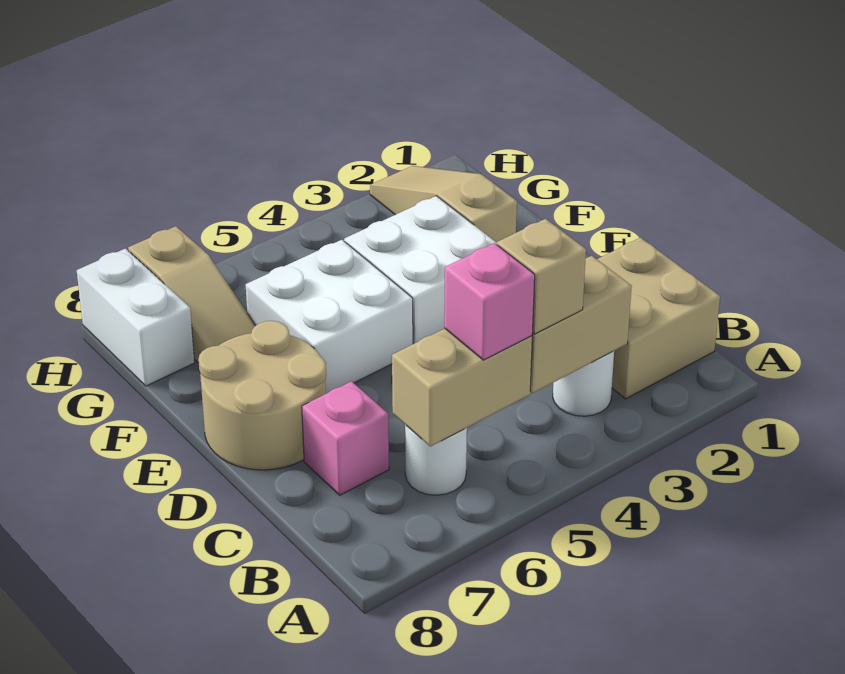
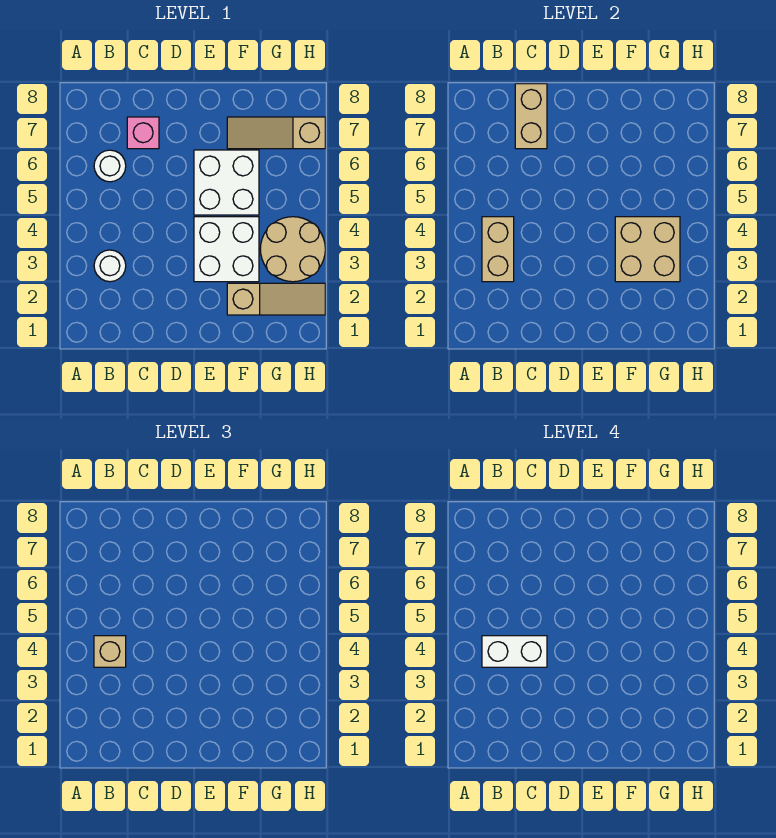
tan 2x2 brick [597,238,720,399] -> tan 2x2 brick moved to [615,217,680,282]
tan 1x2 brick [392,329,532,447] -> tan 1x2 brick moved to [515,84,547,149]
pink 1x1 brick [444,243,535,360] -> none
tan 2x2 round brick [198,321,326,470] -> tan 2x2 round brick moved to [260,217,325,282]
white 1x2 brick [77,249,195,386] -> white 1x2 brick moved to [482,636,547,667]

